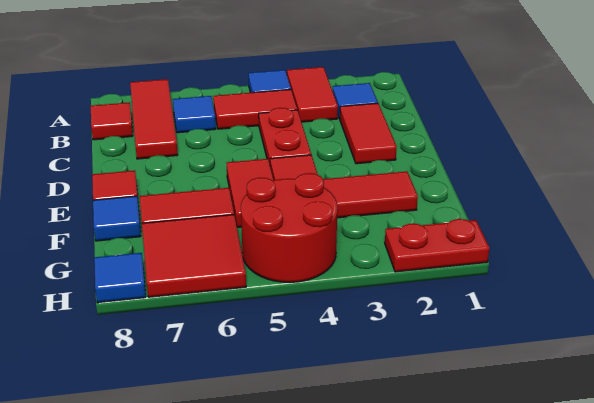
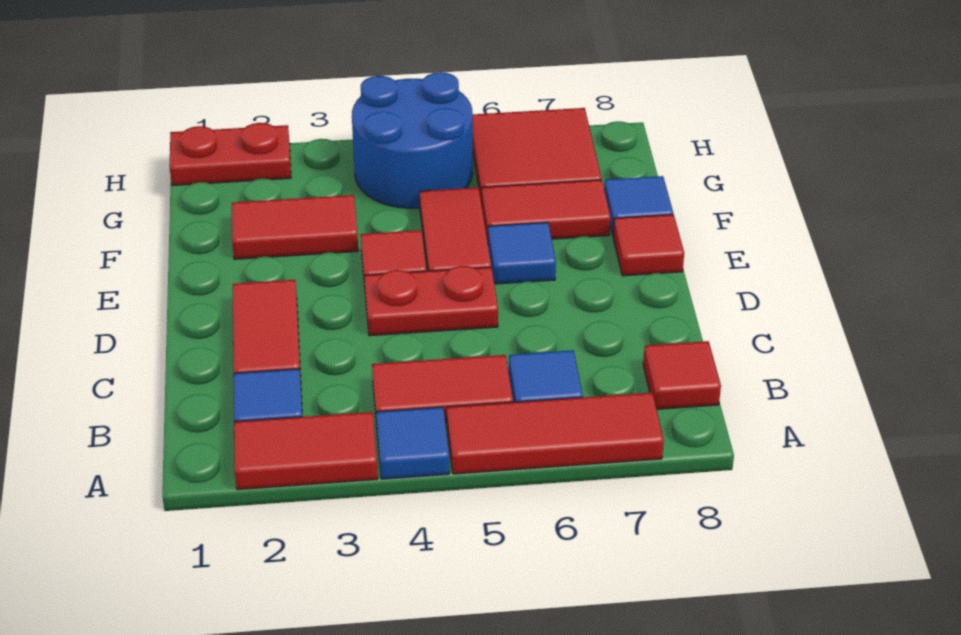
red 1x2 tile [287,67,338,122] -> red 1x2 tile turned to [234,412,378,490]
red 1x3 tile [130,79,178,159] -> red 1x3 tile turned to [447,393,664,474]
red 1x2 plate [259,108,311,164] -> red 1x2 plate turned to [364,266,498,336]
red 2x2 round brick [241,173,337,282] -> blue 2x2 round brick [352,72,473,208]
blue 1x1 tile [94,253,146,303] -> blue 1x1 tile moved to [488,222,556,284]

